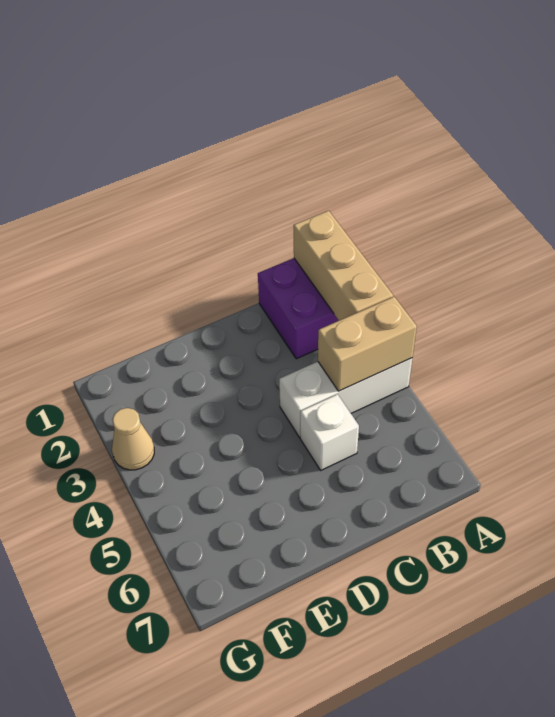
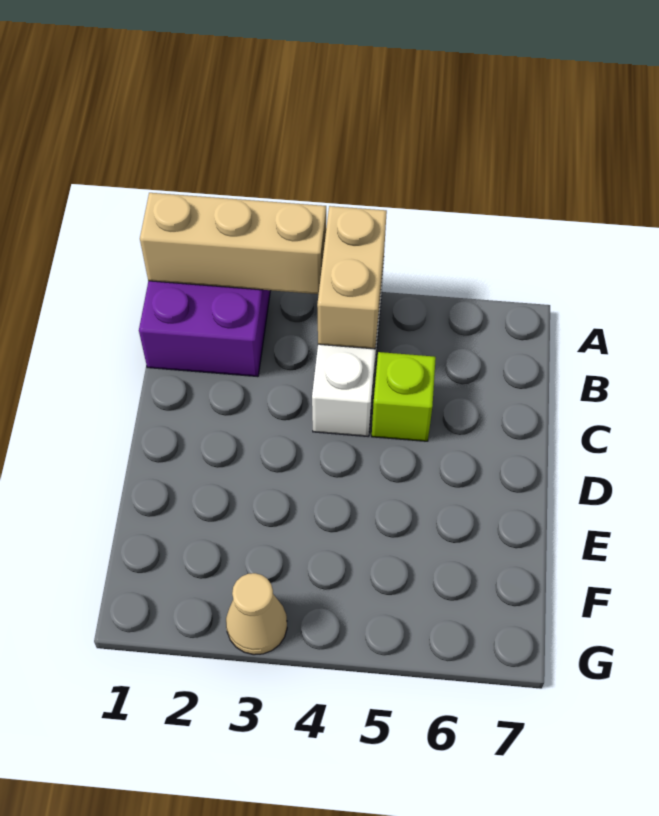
white 1x1 brick [300,394,359,470] -> lime 1x1 brick [372,352,436,441]

